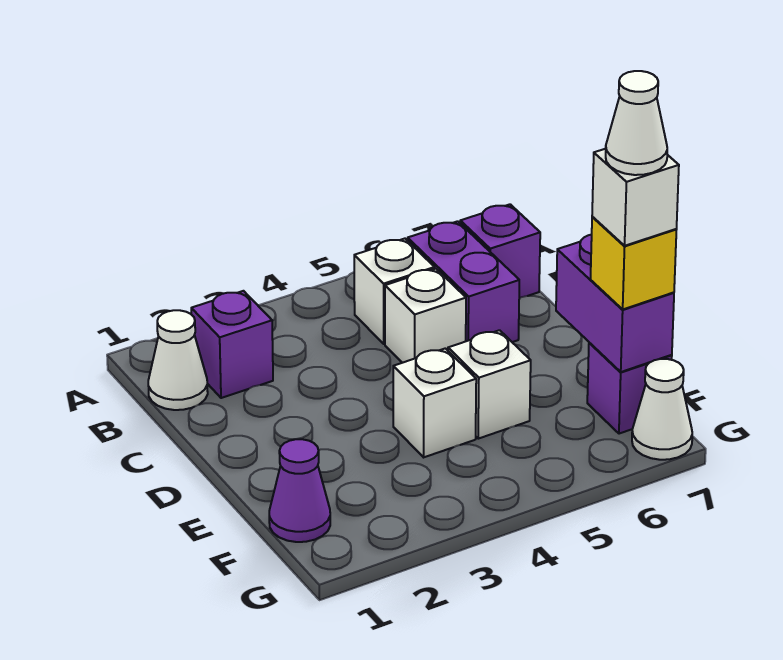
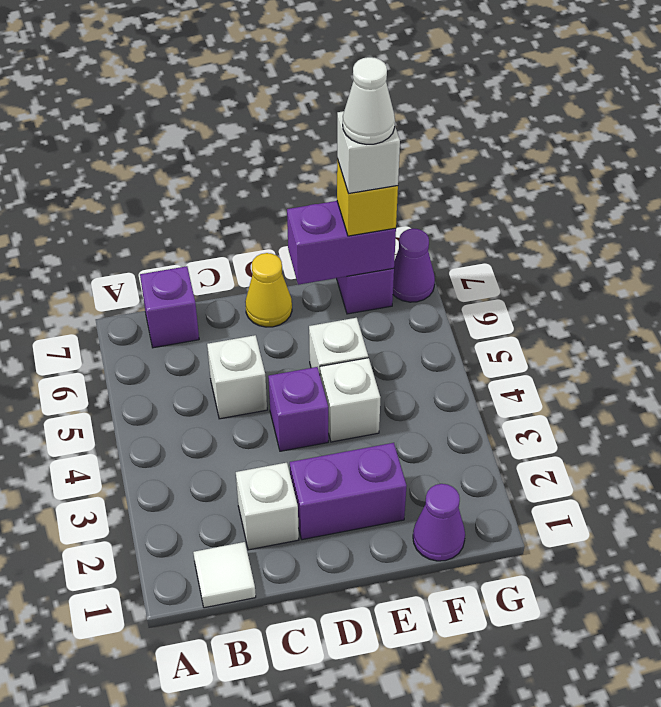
white 1x1 cone [148,310,208,410] -> white 1x1 tile [193,542,256,608]
purple 1x1 brick [191,291,273,398] -> purple 1x1 brick moved to [268,367,328,451]
white 1x1 brick [354,239,435,344] -> white 1x1 brick moved to [236,463,299,550]
purple 1x2 brick [408,221,519,342] -> purple 1x2 brick moved to [290,443,407,540]
none -> yellow 1x1 cone [245,253,292,327]
white 1x1 cone [632,359,692,460] -> purple 1x1 cone [393,229,435,302]

